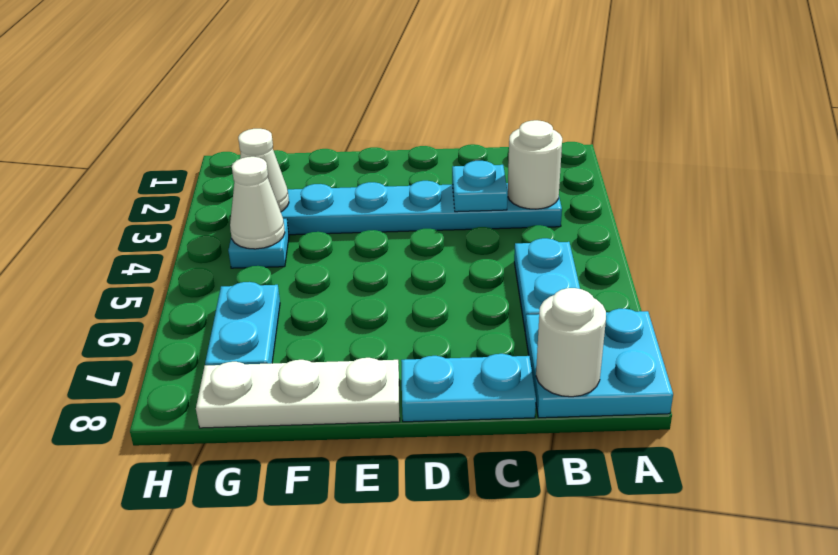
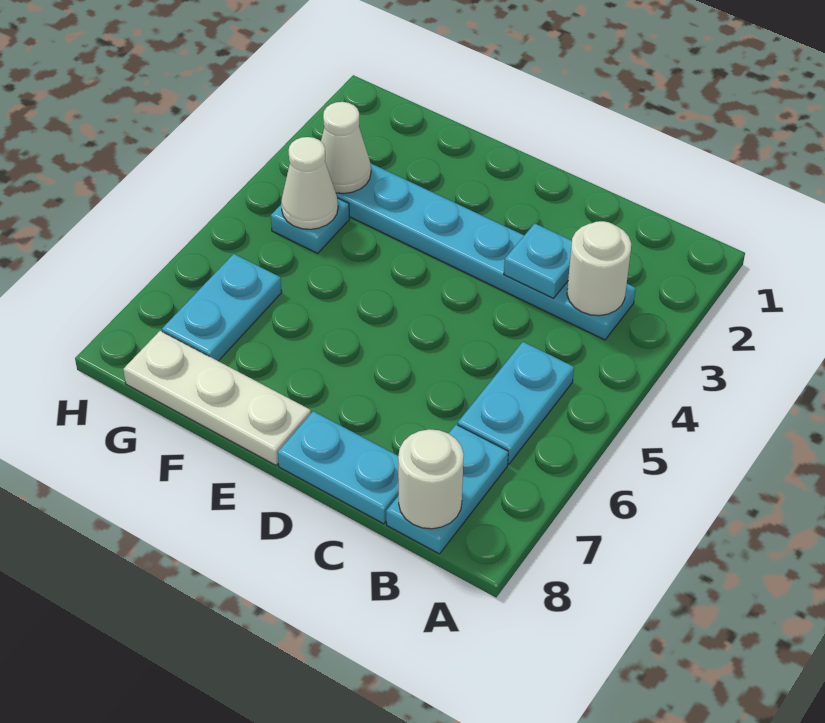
cyan 2x2 plate [525,309,673,418] -> cyan 1x2 plate [386,425,508,554]

